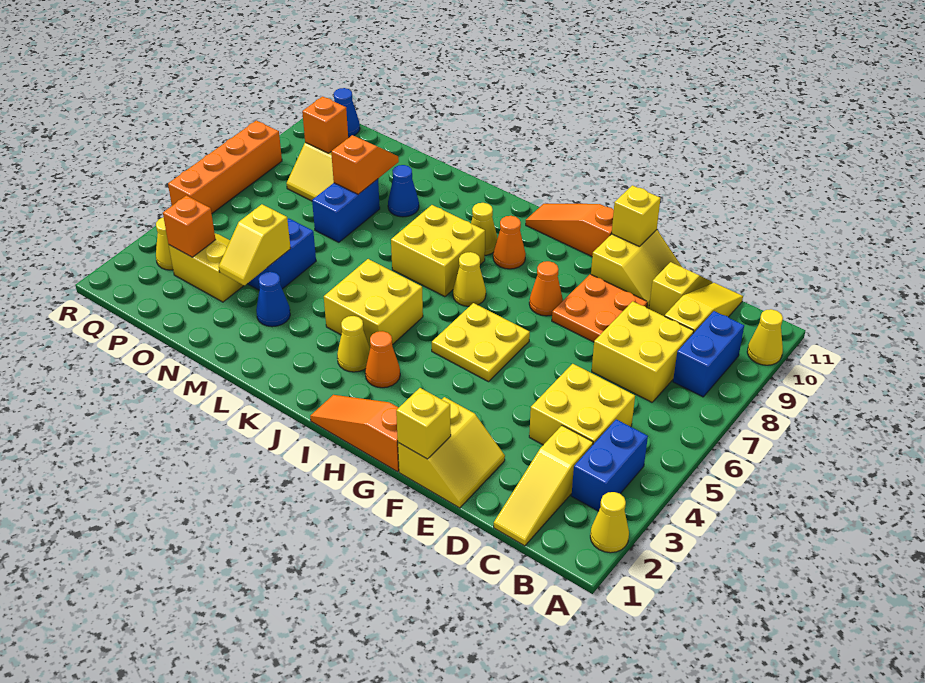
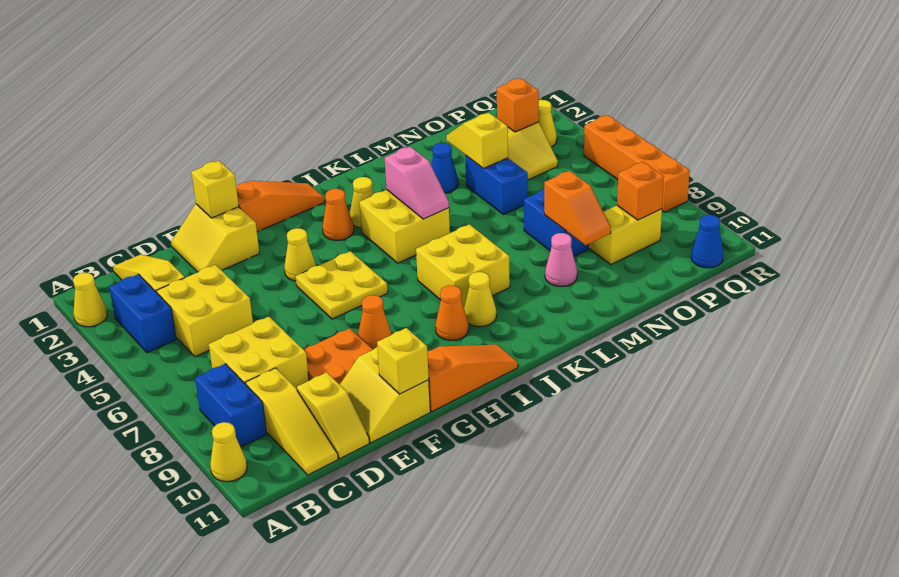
yellow 1x1 cone [453,252,486,306] -> yellow 1x1 cone moved to [284,228,316,281]
none -> pink 1x2 slope [385,147,449,219]
blue 1x1 cone [388,165,419,217] -> pink 1x1 cone [545,233,577,286]

